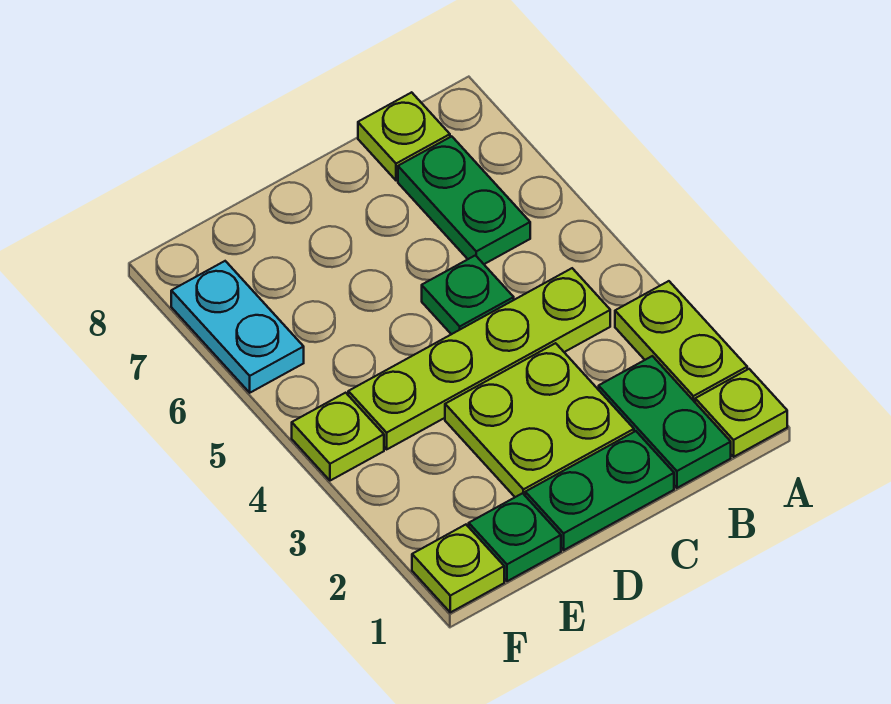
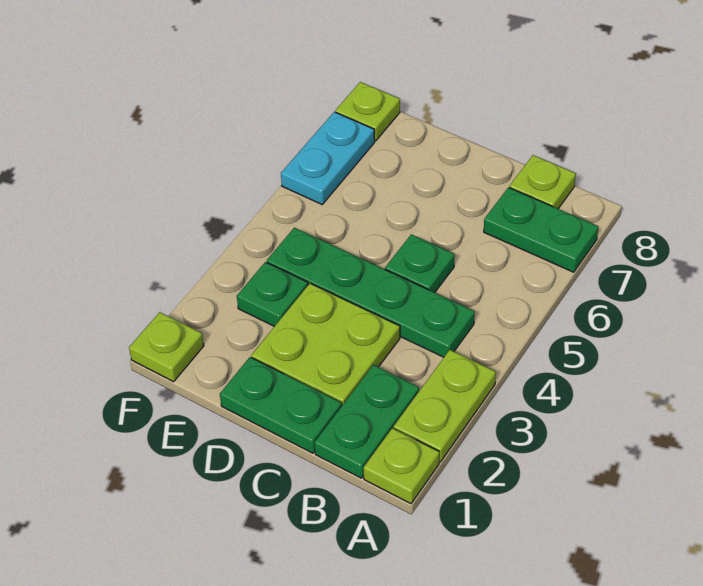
lime 1x4 plate [348,268,610,449] -> green 1x4 plate [267,228,475,357]
green 1x2 plate [398,136,530,264] -> green 1x2 plate turned to [484,187,598,272]
green 1x1 plate [469,493,561,581] -> green 1x1 plate moved to [237,262,308,326]
lime 1x1 plate [292,393,384,481] -> lime 1x1 plate moved to [335,82,400,141]

